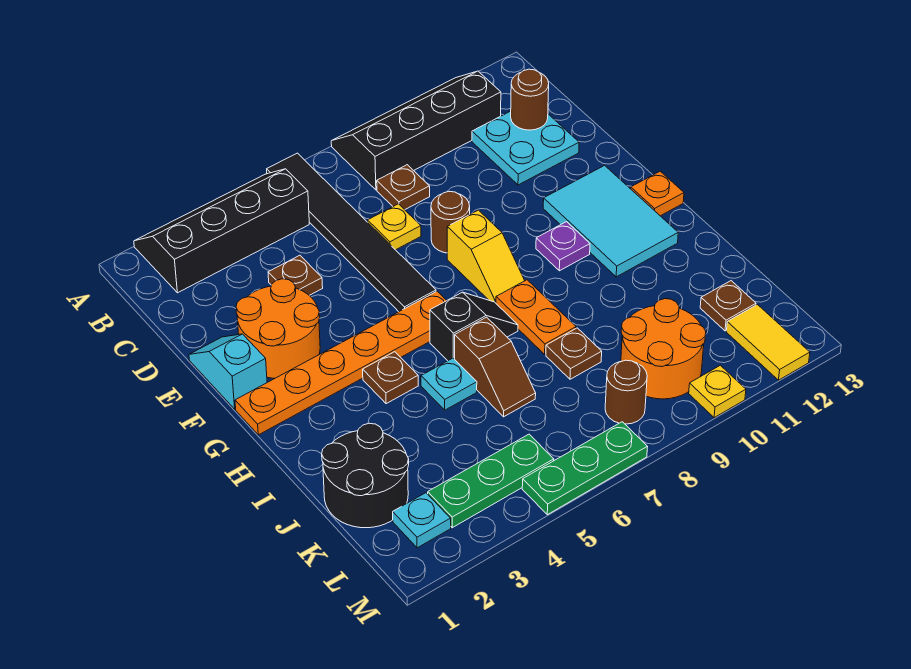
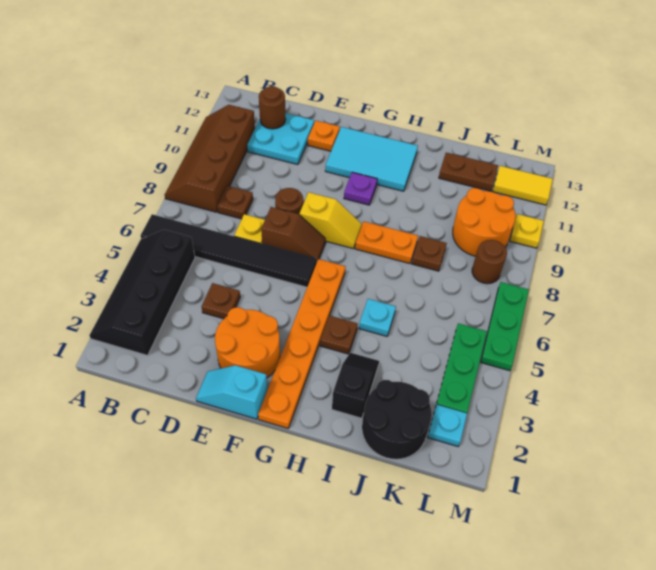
black 2x4 slope [331,71,501,190] -> brown 2x4 slope [165,105,255,212]
orange 1x1 plate [631,171,684,216] -> orange 1x1 plate moved to [308,121,340,151]
black 1x2 slope [430,292,518,361] -> black 1x2 slope moved to [332,353,379,418]
brown 1x2 slope [455,317,536,417] -> brown 1x2 slope moved to [261,207,326,261]
brown 1x1 plate [700,281,756,331] -> brown 1x2 plate [439,153,498,191]

